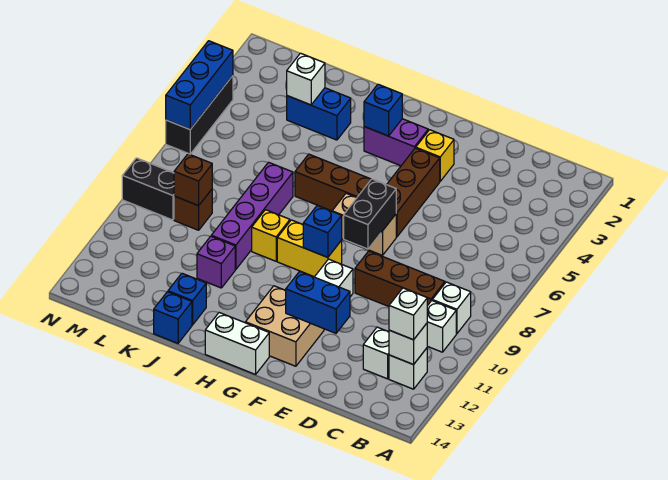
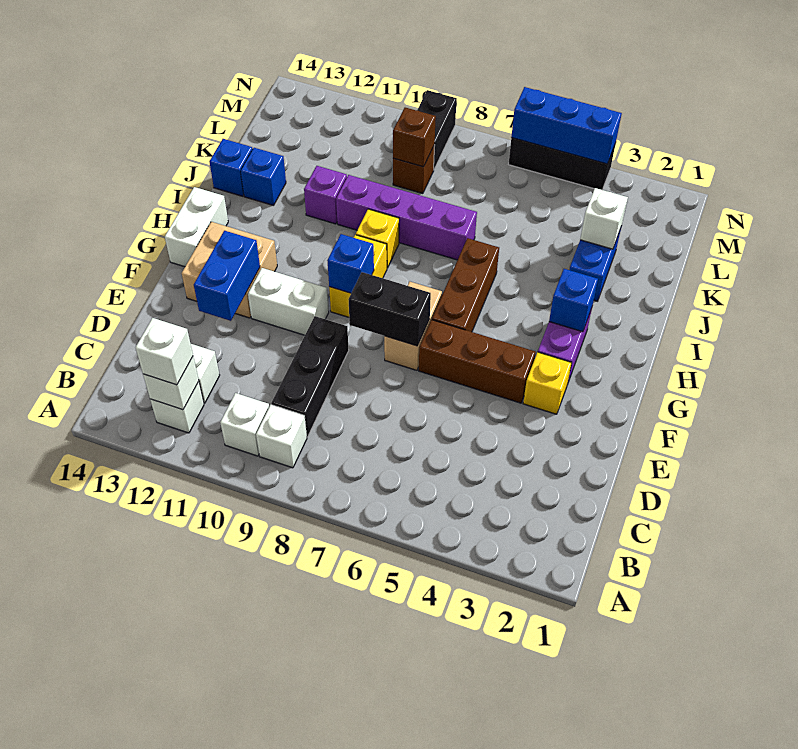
brown 1x3 brick [355,251,445,306] -> black 1x3 brick [271,316,349,437]

